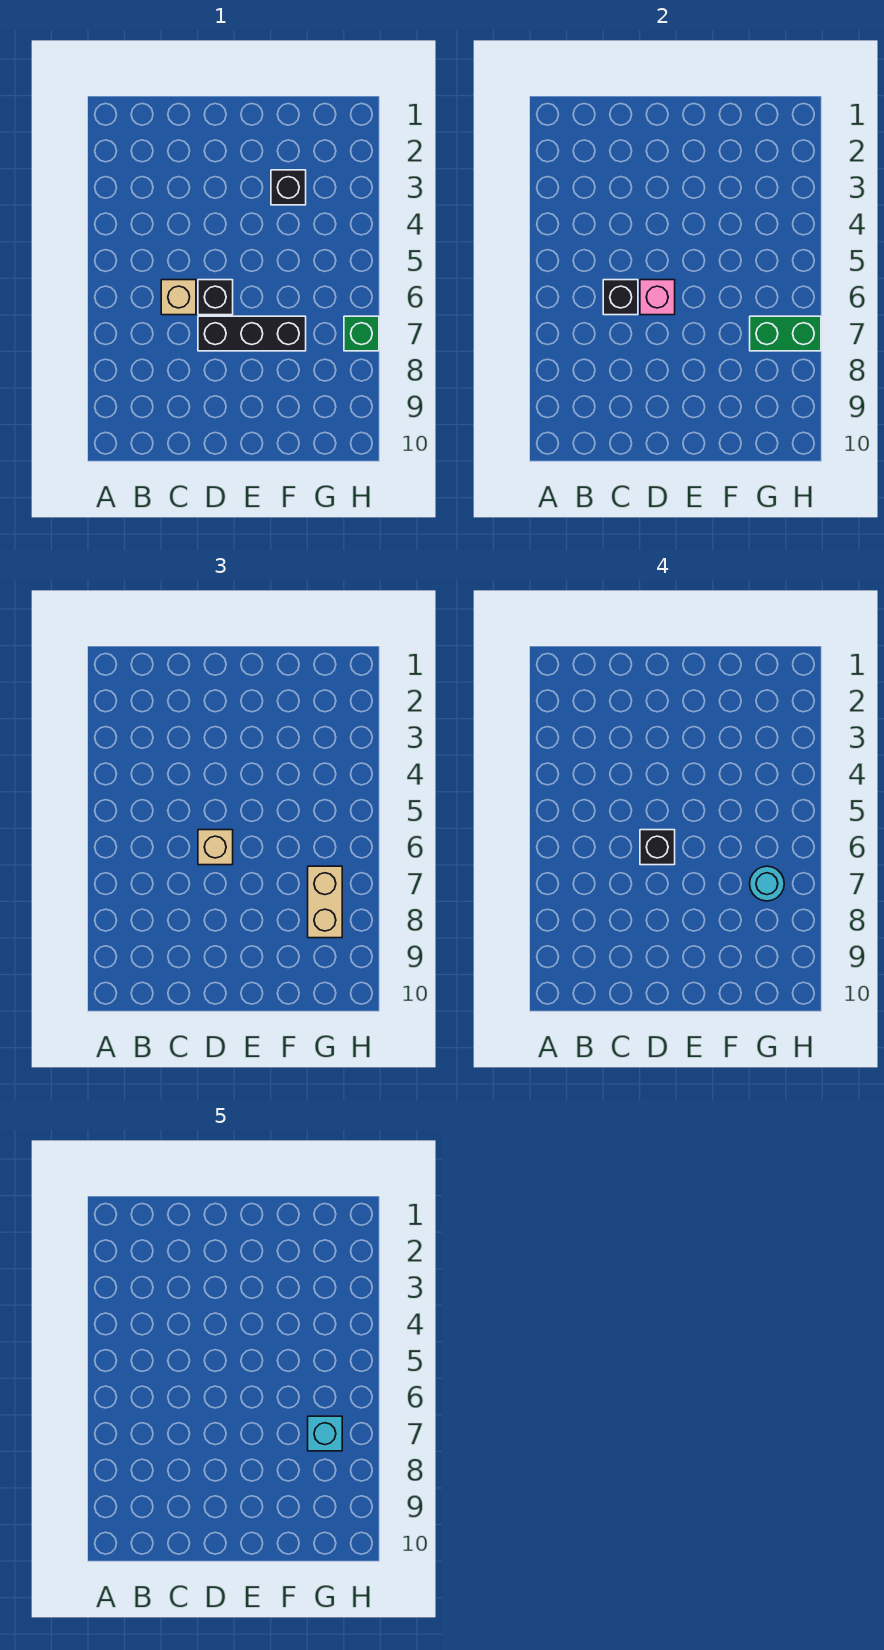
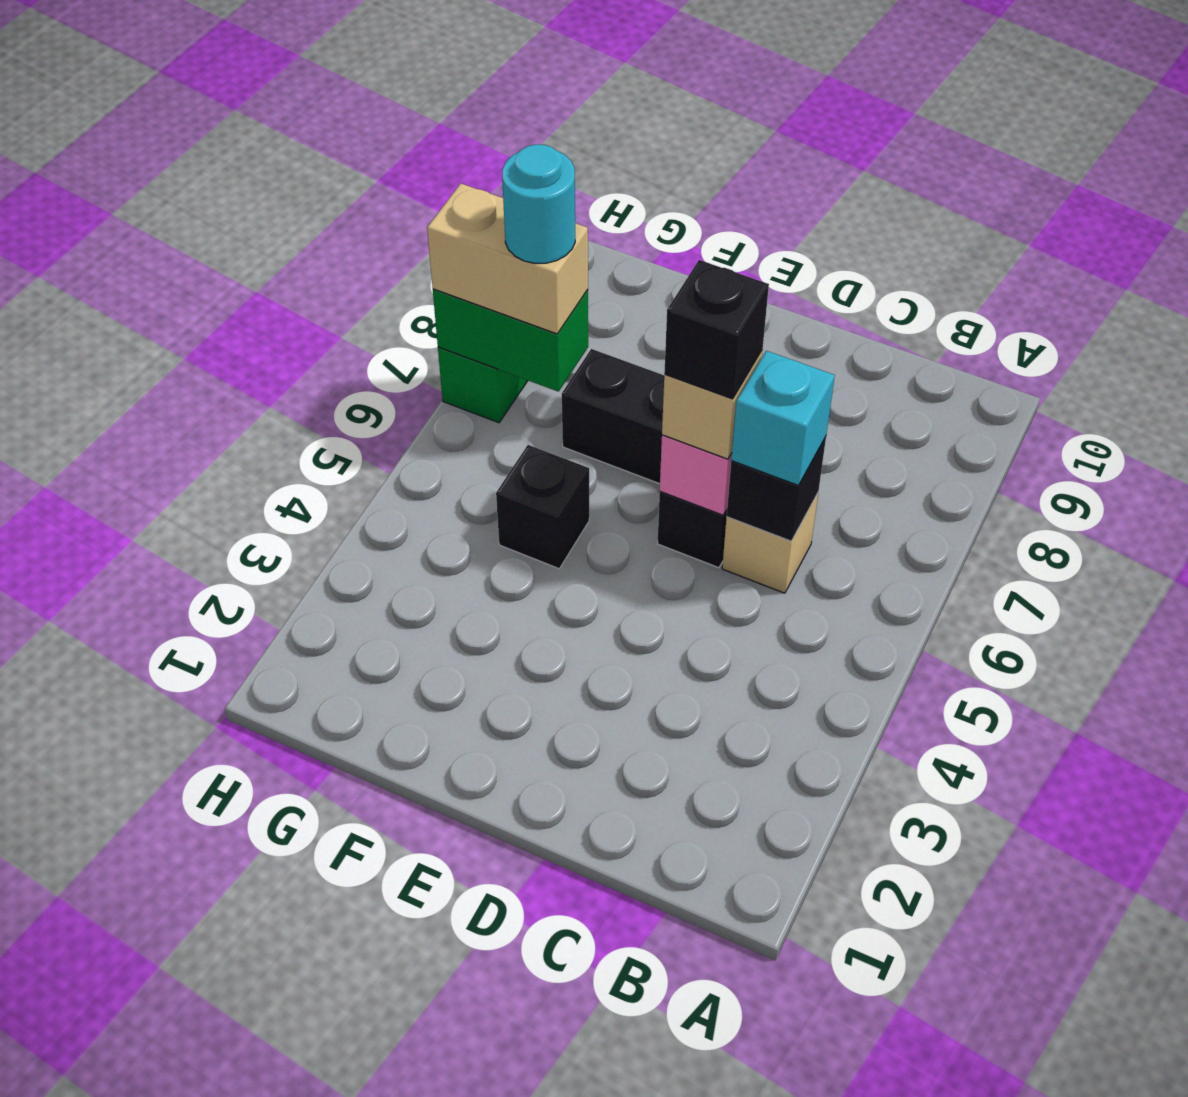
black 1x1 brick [271,170,306,205] -> black 1x1 brick moved to [496,445,589,569]
tan 1x2 brick [308,866,342,938] -> tan 1x2 brick turned to [427,183,588,334]
cyan 1x1 brick [308,1416,342,1451] -> cyan 1x1 brick moved to [731,351,835,485]

